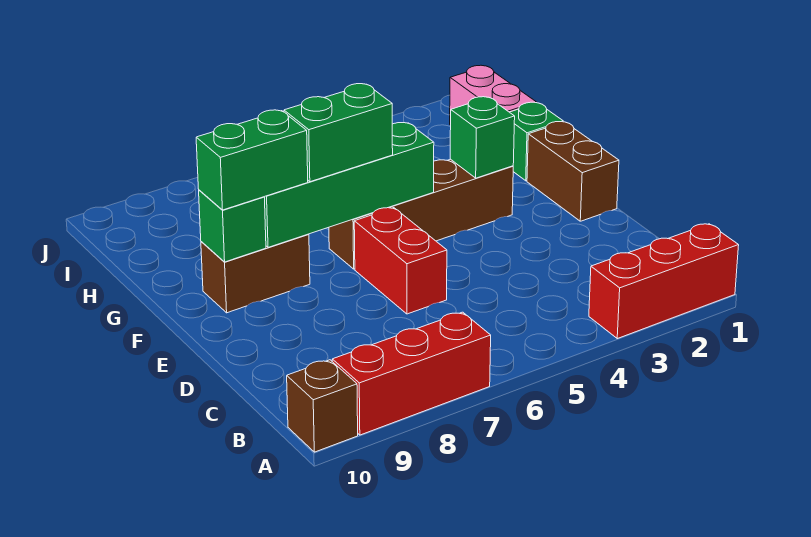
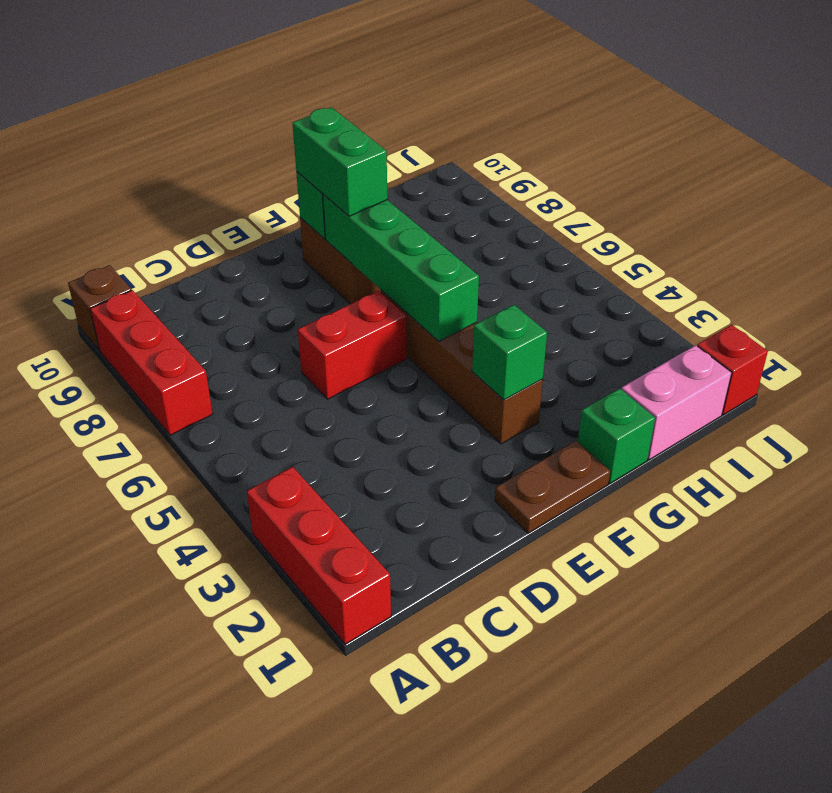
brown 1x2 brick [527,122,619,221] -> brown 1x2 plate [495,441,610,533]
green 1x2 brick [284,84,393,182] -> none
none -> red 1x1 brick [697,325,768,415]

